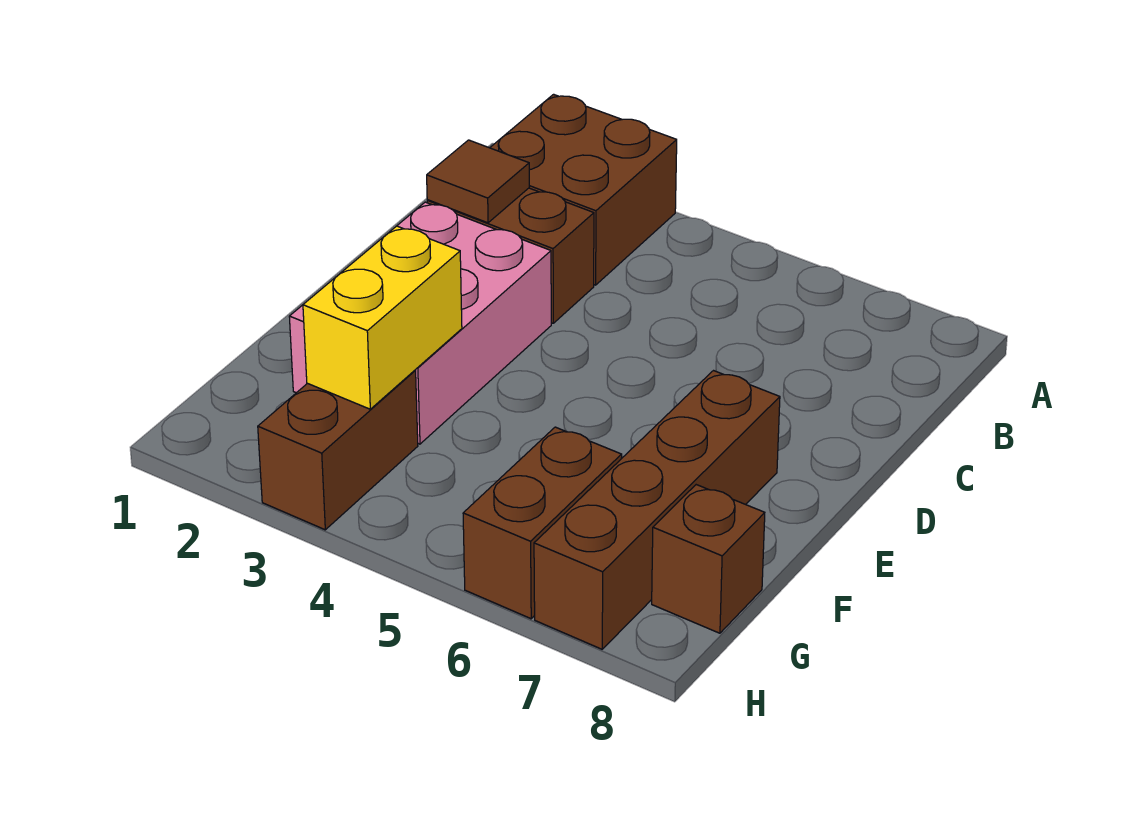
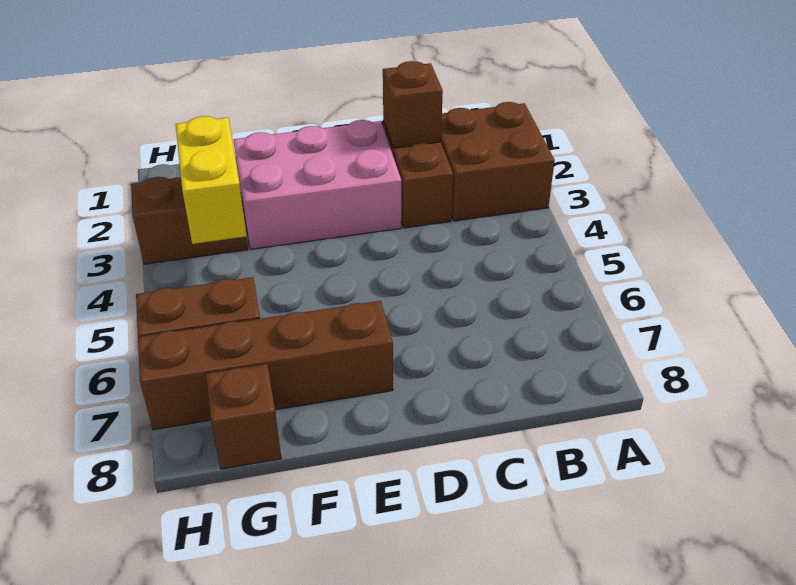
brown 1x1 tile [427,140,529,223] -> brown 1x1 brick [383,61,443,148]
yellow 1x2 brick [303,226,462,409] -> yellow 1x2 brick turned to [176,116,247,244]

